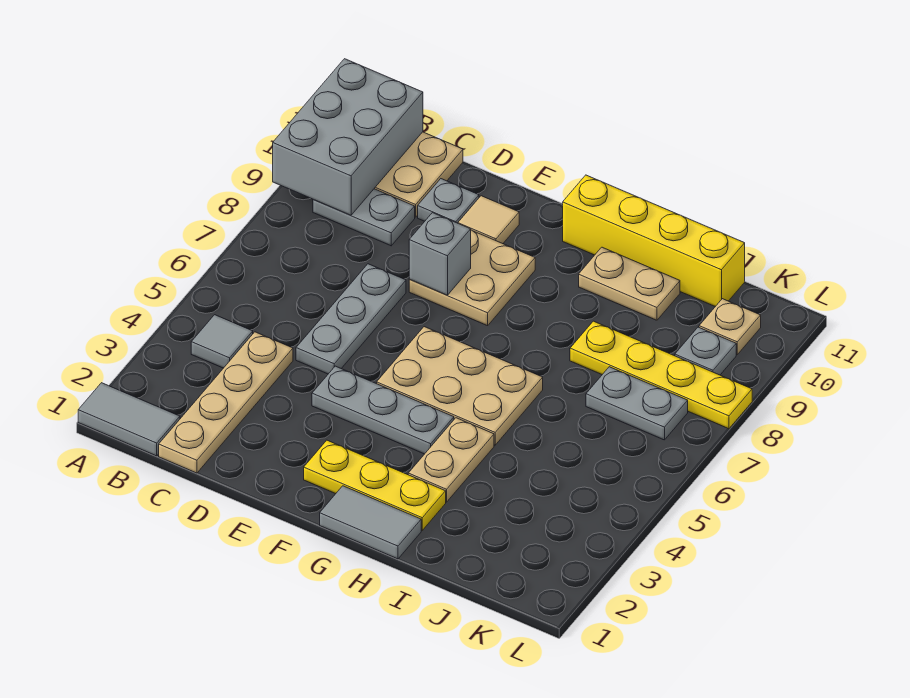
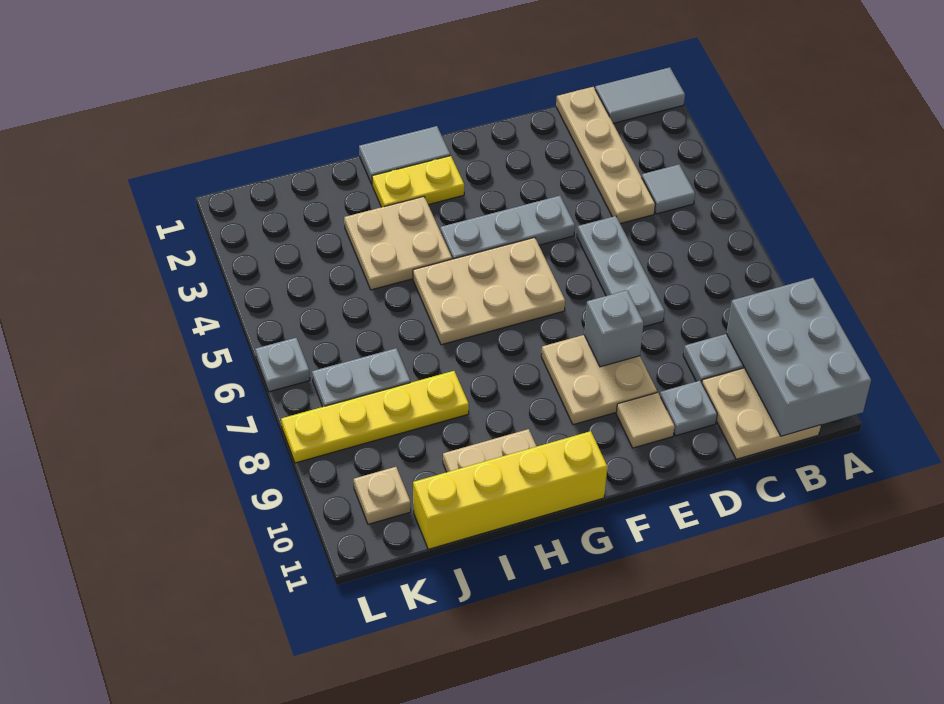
yellow 1x3 plate [304,440,446,530] -> yellow 1x2 plate [372,156,464,207]
tan 1x2 plate [408,418,494,502] -> tan 2x2 plate [344,197,452,290]
grey 1x1 plate [675,327,736,375] -> grey 1x1 plate moved to [255,338,310,392]

